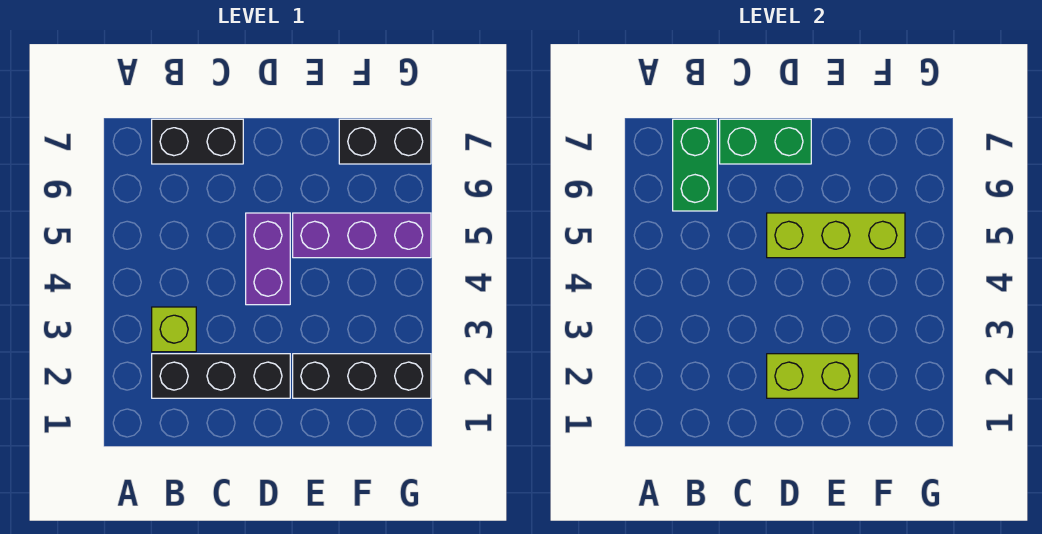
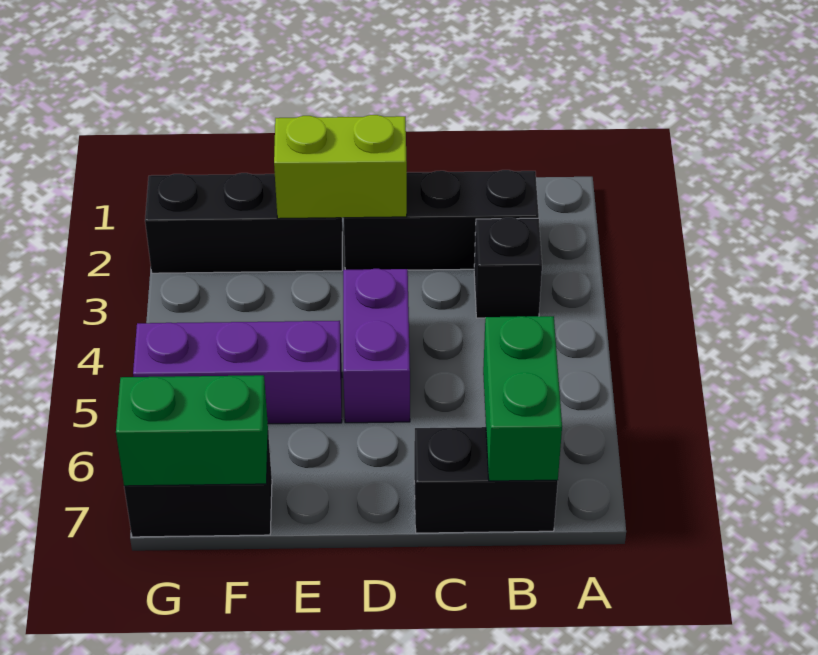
lime 1x1 brick [152,307,196,352] -> black 1x1 brick [474,218,542,318]
green 1x2 brick [720,119,811,164] -> green 1x2 brick moved to [116,375,268,486]
lime 1x3 brick [767,213,905,258] -> none

